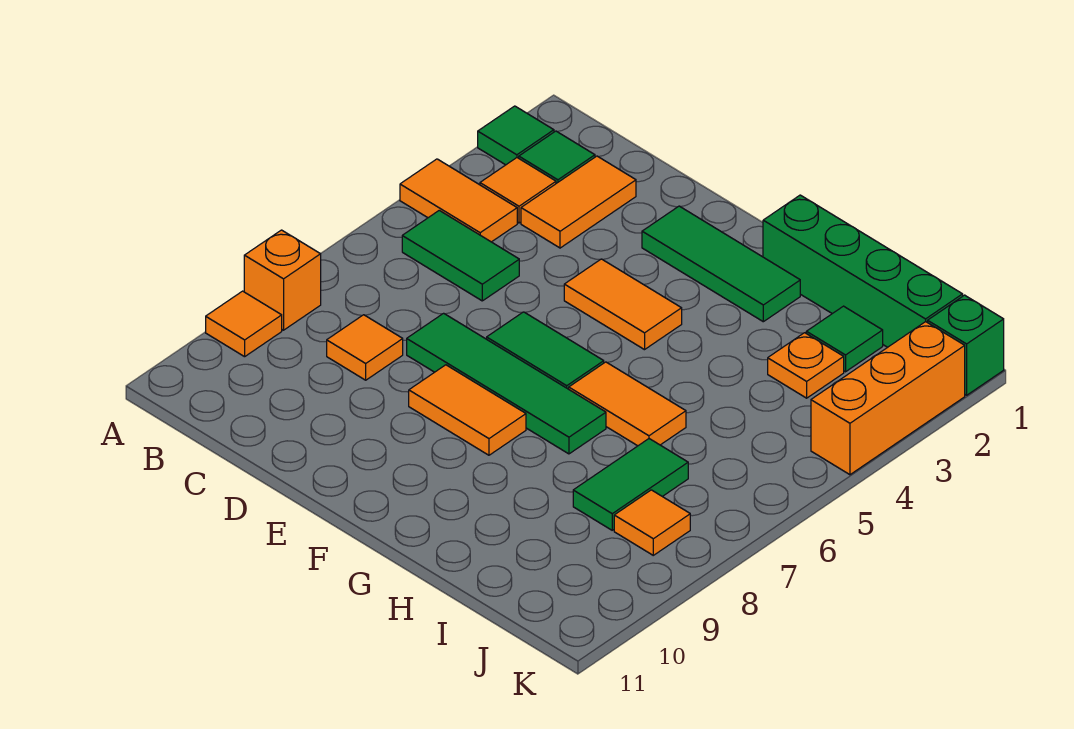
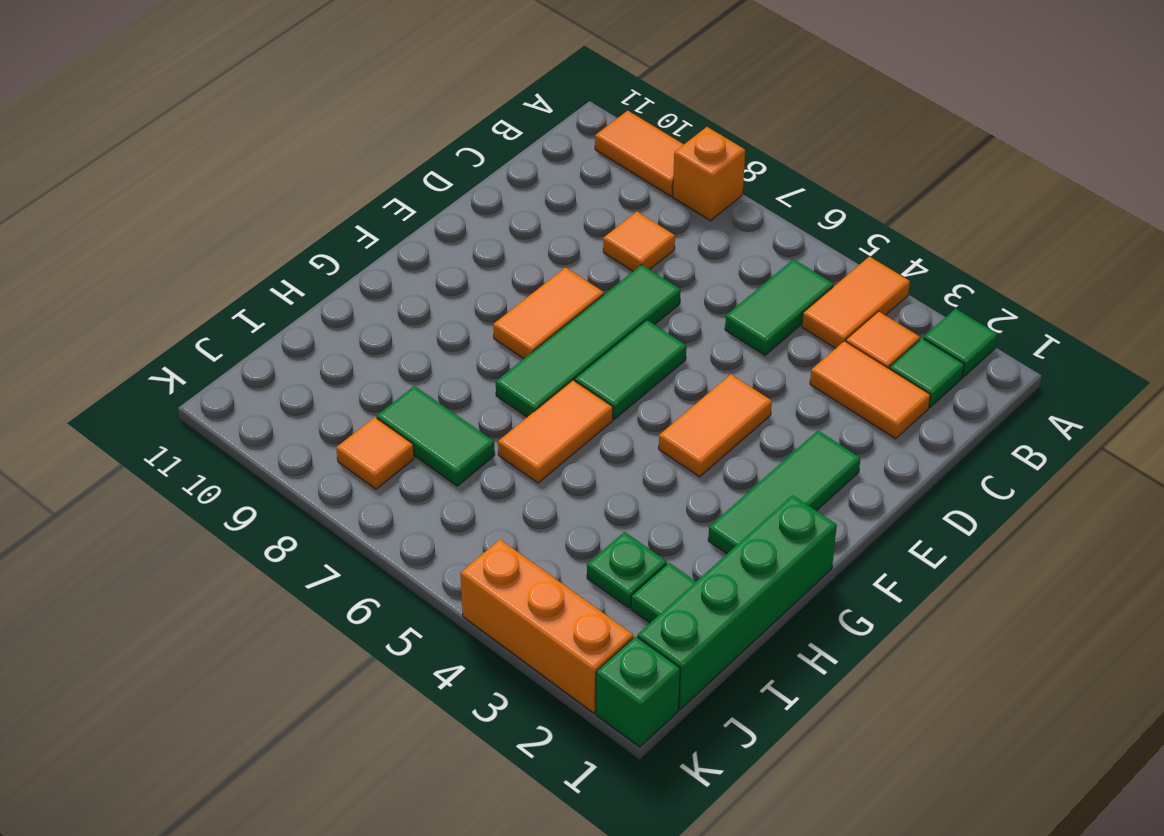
orange 1x1 tile [206,291,282,357] -> orange 1x2 tile [595,111,684,196]
orange 1x1 plate [768,333,844,398] -> green 1x1 plate [587,532,667,608]

